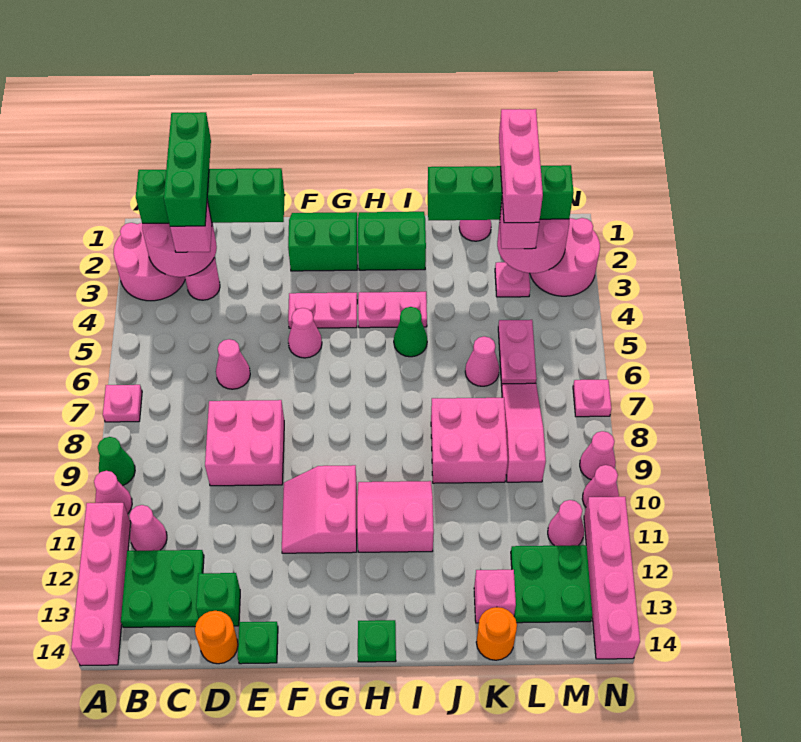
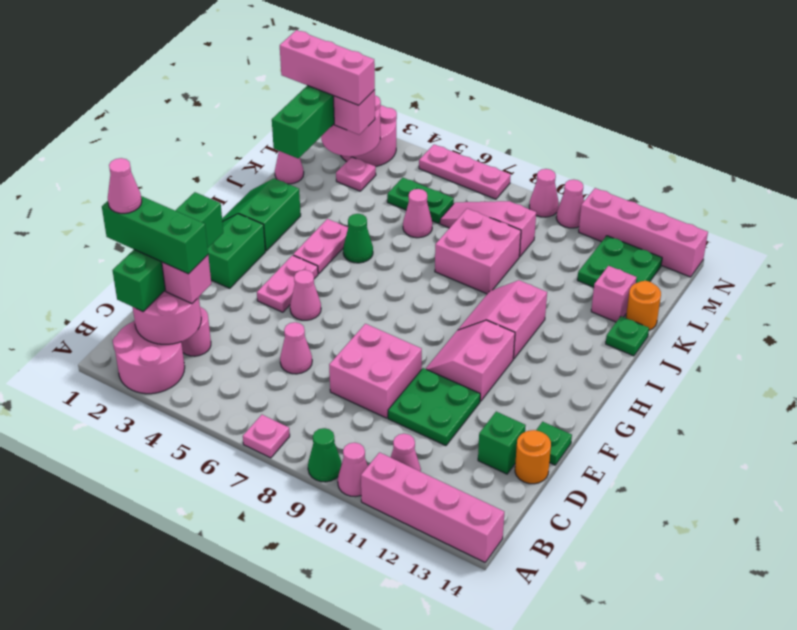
green 2x2 plate [121,550,204,627] -> green 2x2 plate moved to [388,368,480,446]
pink 2x2 slope [282,465,357,553] -> pink 2x2 slope turned to [426,320,515,401]
green 1x1 plate [358,620,396,662] -> green 1x1 plate moved to [606,316,649,356]
pink 1x2 plate [498,320,537,386] -> green 1x2 plate [387,178,454,223]
pink 1x1 cone [548,500,584,546] -> pink 1x1 cone moved to [108,158,142,213]
pink 1x1 plate [573,380,611,417] -> pink 1x3 plate [419,144,511,199]

